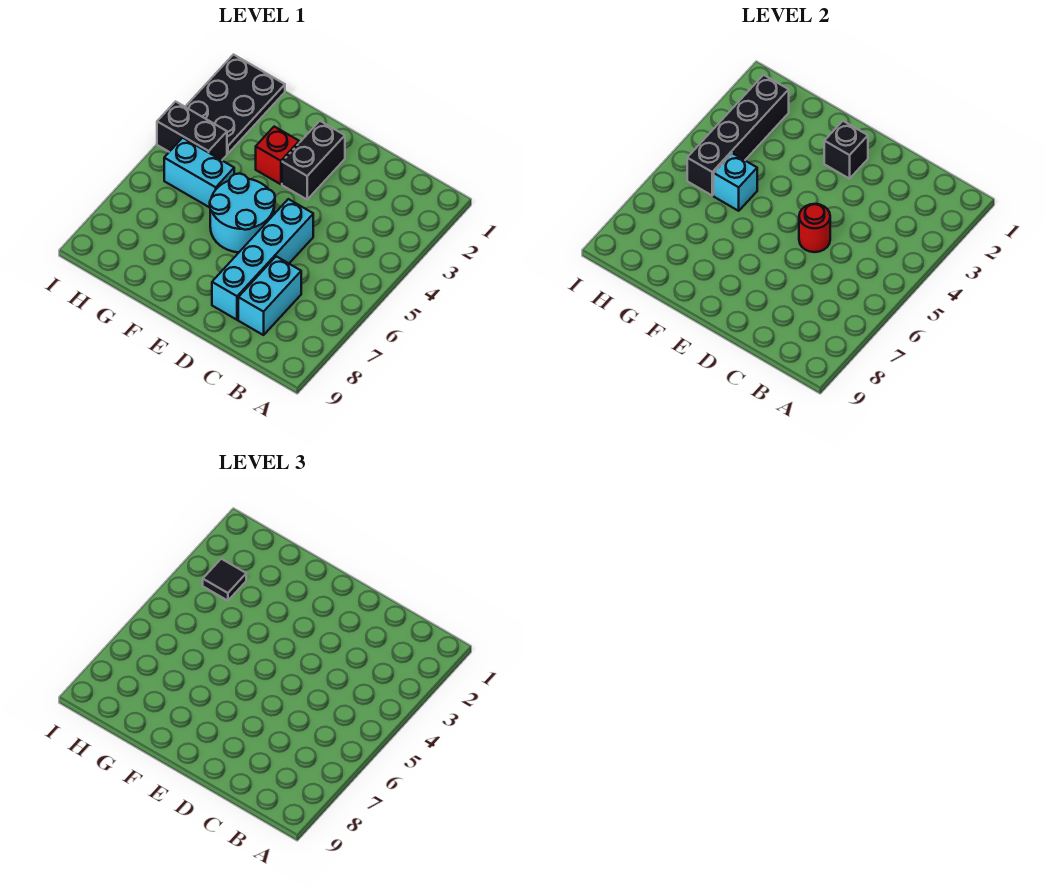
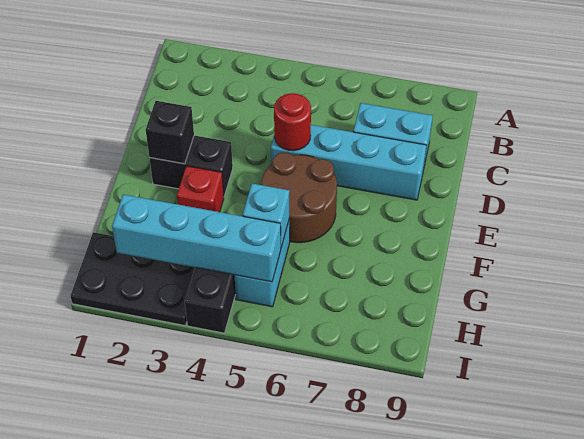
cyan 2x2 round brick [210,174,275,252] -> brown 2x2 round brick [261,152,337,243]
black 1x4 brick [687,75,789,195] -> cyan 1x4 brick [112,195,281,282]
black 1x1 tile [203,559,246,601] -> none

